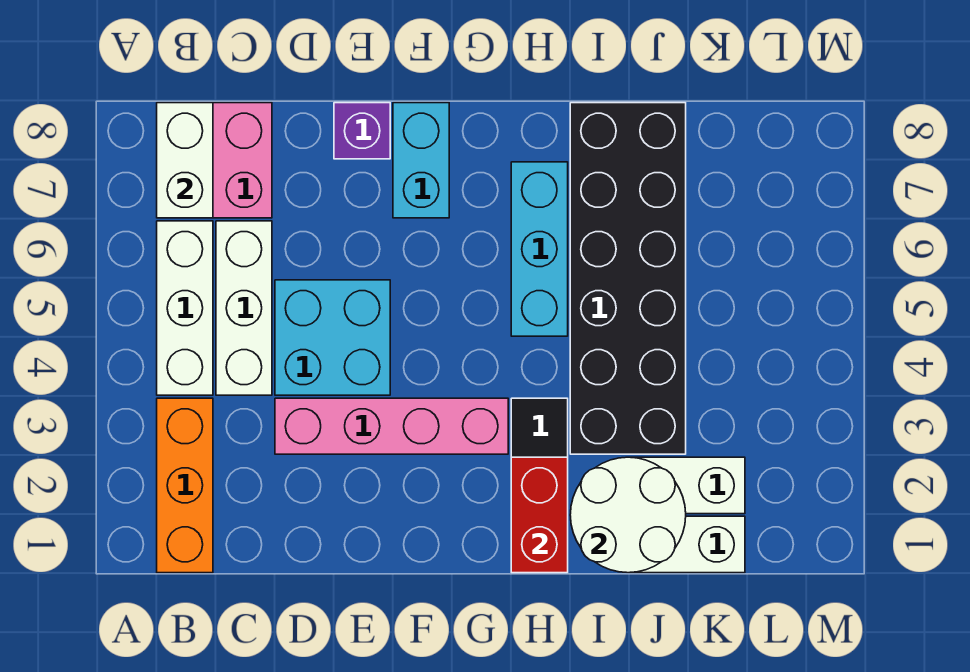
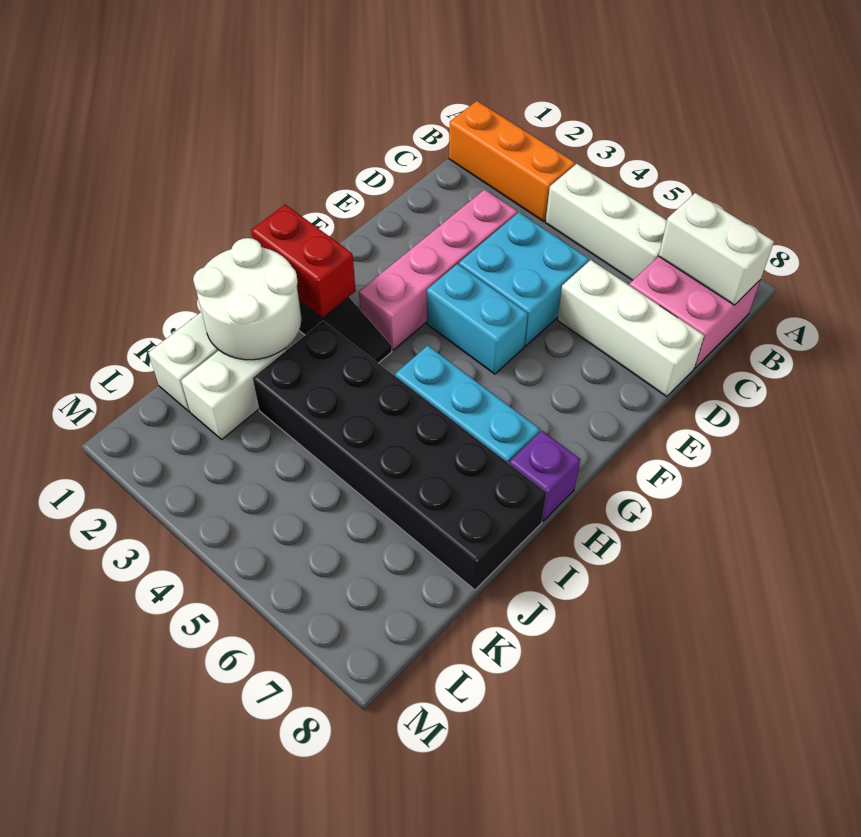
white 1x3 brick [216,221,272,395] -> white 1x3 brick moved to [557,260,704,397]
purple 1x1 brick [334,103,390,159] -> purple 1x1 brick moved to [509,431,580,521]
cyan 1x2 brick [393,103,449,218] -> cyan 1x2 brick moved to [427,264,528,374]

